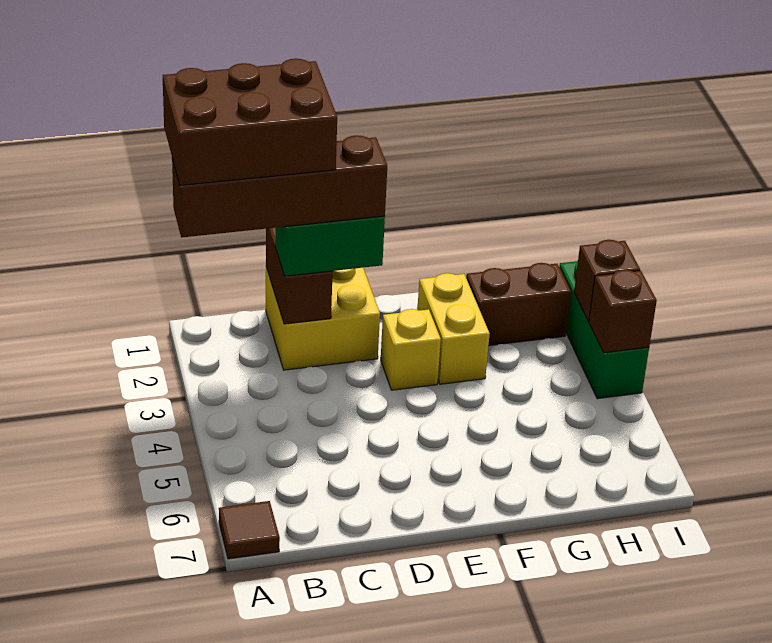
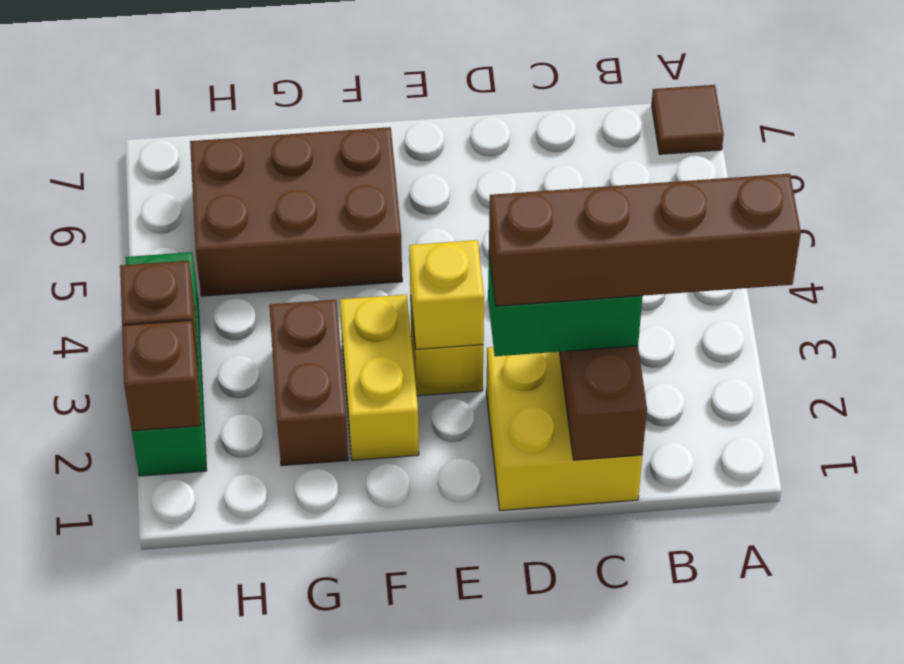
brown 2x3 brick [163,59,337,186] -> brown 2x3 brick moved to [190,127,402,296]
none -> yellow 1x1 brick [409,240,484,349]
brown 1x2 brick [466,263,571,346] -> brown 1x2 brick turned to [269,300,348,466]
brown 1x1 brick [589,270,657,353] -> brown 1x1 brick moved to [122,320,201,431]

